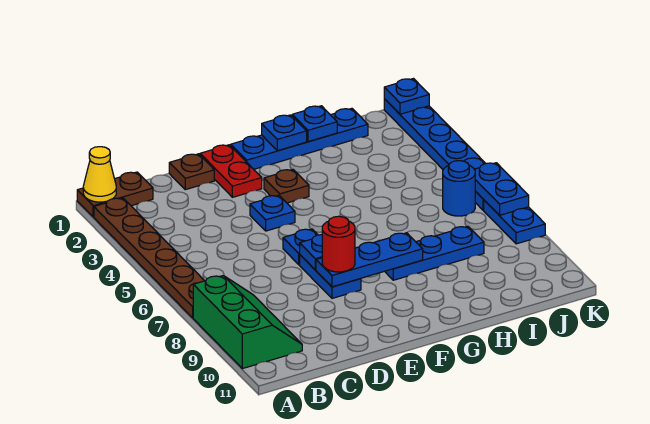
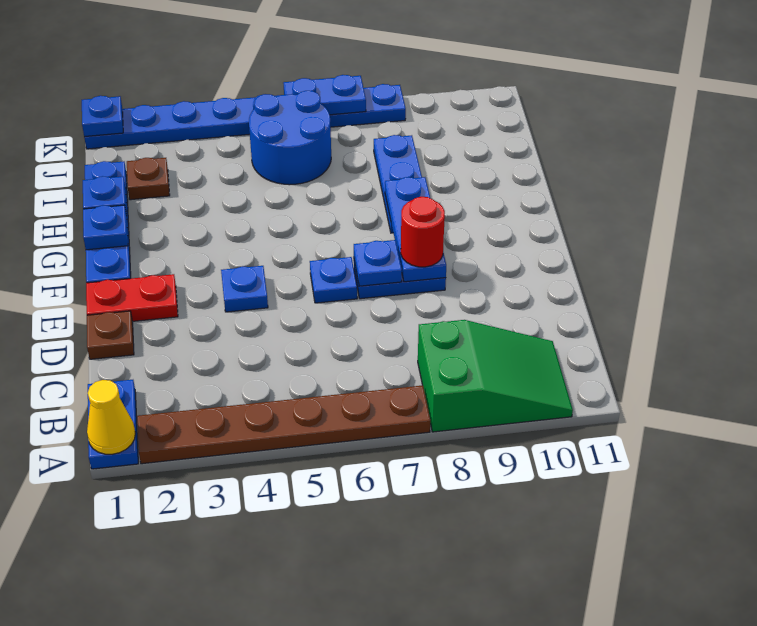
brown 1x2 plate [77,172,153,217] -> blue 1x2 plate [88,380,138,469]
green 2x3 slope [193,276,302,369] -> green 2x3 slope turned to [418,320,573,432]
brown 1x1 plate [264,169,309,203] -> brown 1x1 plate moved to [127,158,170,200]
blue 1x1 round brick [443,161,475,216] -> blue 2x2 round brick [249,91,331,185]

